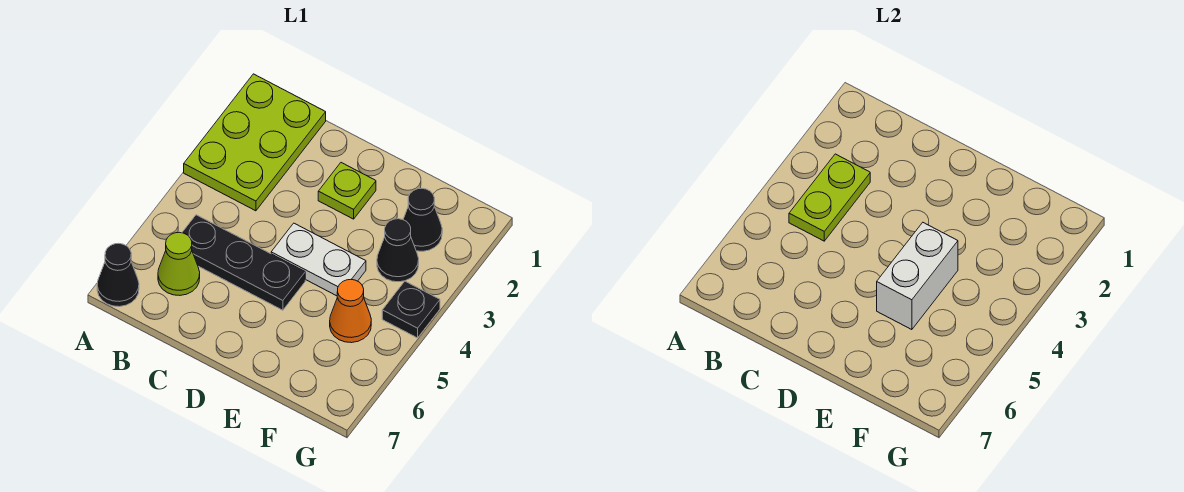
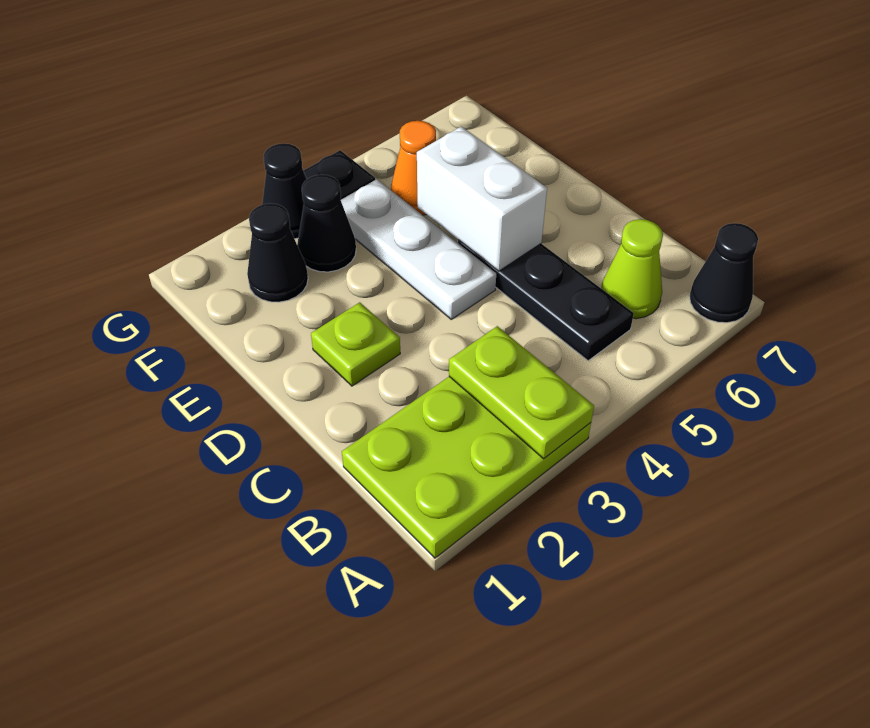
lime 1x2 plate [789,154,870,241] -> lime 1x2 plate turned to [449,326,594,459]
white 1x2 plate [271,223,366,296] -> white 1x3 plate [341,179,496,319]
white 1x2 brick [877,223,958,330] -> white 1x2 brick turned to [417,126,547,271]
none -> black 1x1 cone [262,143,307,239]

